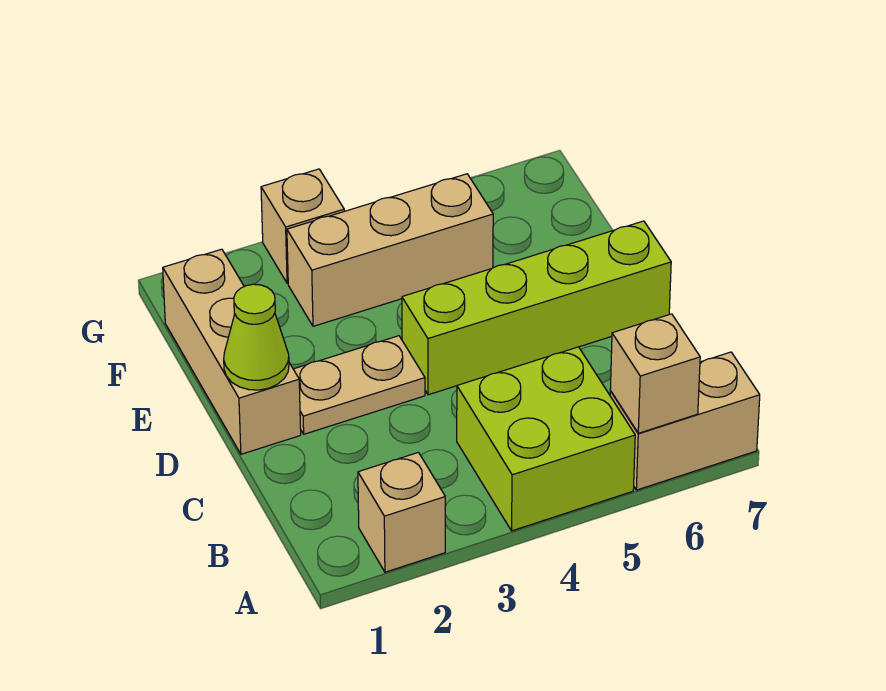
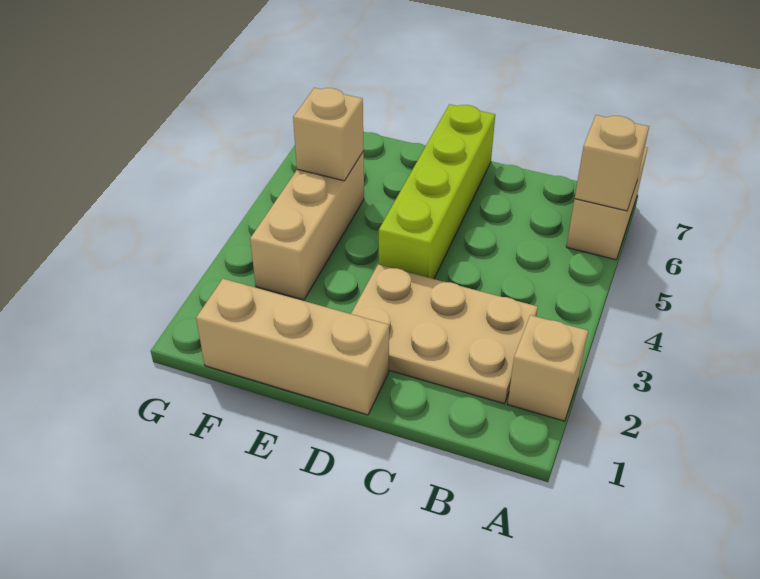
lime 2x2 brick [457,347,635,531] -> none
lime 1x1 cone [224,284,289,390] -> none
tan 1x2 plate [294,336,425,434] -> tan 2x3 plate [351,264,538,404]
tan 1x1 brick [261,169,344,283] -> tan 1x1 brick moved to [293,88,363,181]

